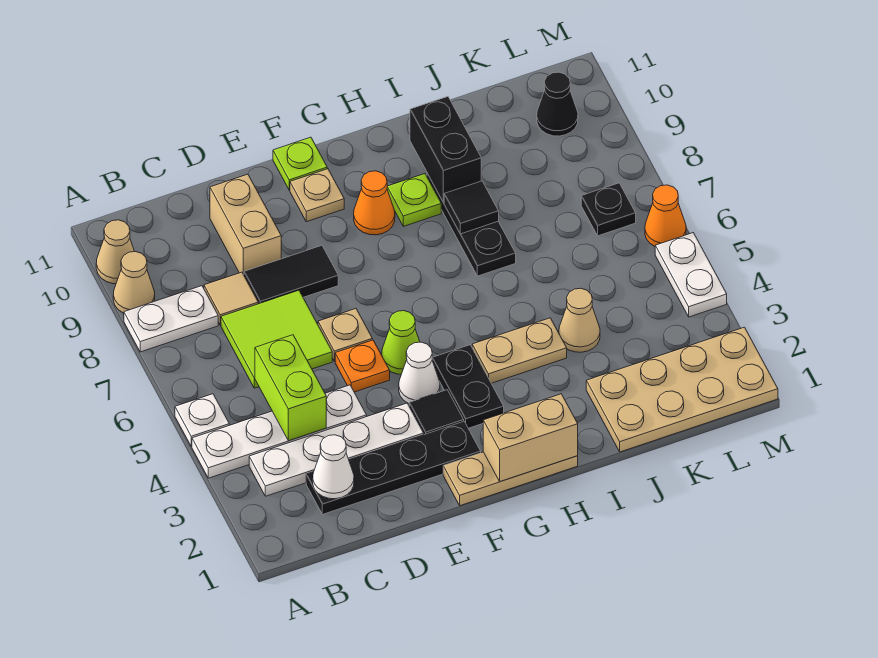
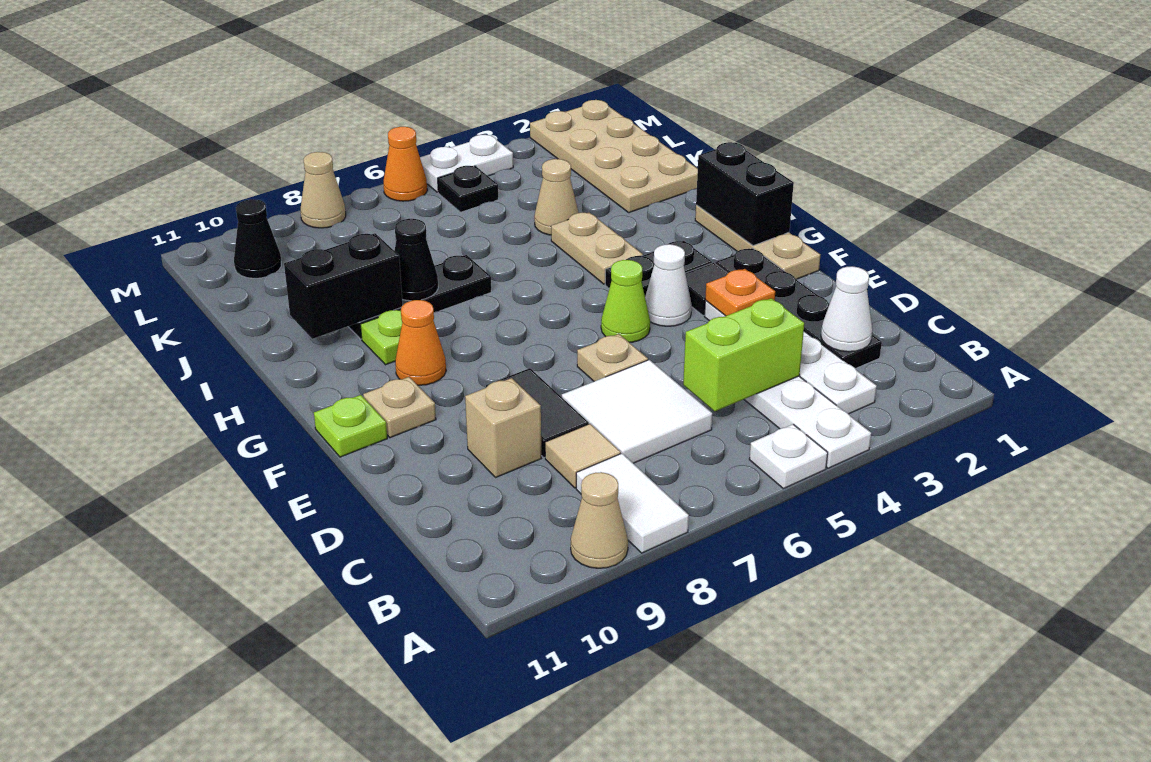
white 1x2 plate [124,286,218,352] -> white 1x2 tile [576,453,689,553]
tan 1x1 cone [96,220,135,284] -> tan 1x1 cone moved to [301,152,346,228]
lime 2x2 tile [221,290,332,388] -> white 2x2 tile [562,360,712,463]
tan 1x2 brick [210,174,281,275] -> tan 1x1 brick [465,378,542,478]
orange 1x1 plate [335,340,390,392] -> orange 1x1 plate moved to [705,269,775,316]
tan 1x2 brick [483,394,578,482] -> black 1x2 brick [696,142,794,246]
black 1x1 tile [444,181,499,234] -> black 1x1 cone [394,219,438,301]
black 1x1 plate [581,183,636,236] -> black 1x1 plate moved to [438,166,498,212]

